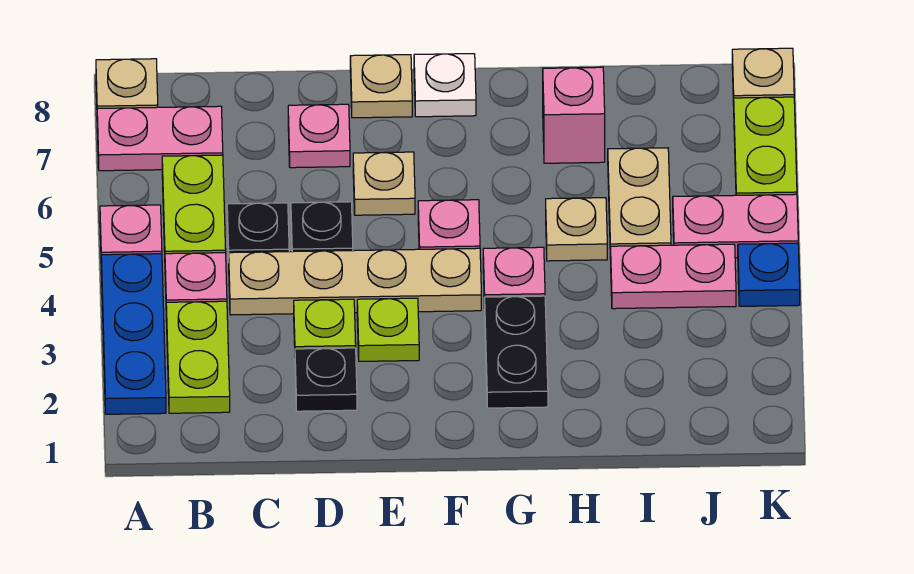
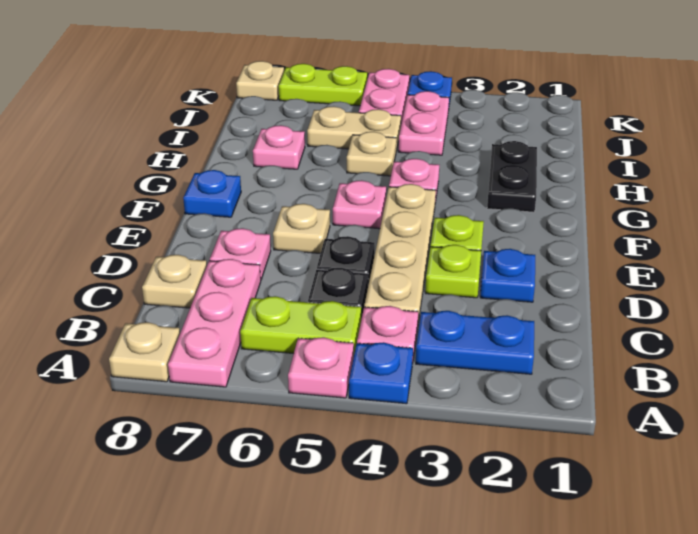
blue 1x3 plate [101,254,166,414] -> blue 1x1 plate [349,342,413,404]
pink 1x2 plate [97,106,223,171] -> pink 1x3 plate [168,259,261,387]
lime 1x2 plate [166,301,230,413] -> blue 1x2 plate [416,311,534,374]
black 1x1 plate [295,348,357,411] -> blue 1x1 plate [480,249,535,302]
tan 1x1 plate [350,55,412,118] -> tan 1x1 plate moved to [142,255,207,308]
white 1x1 plate [414,54,476,117] -> blue 1x1 plate [183,170,241,217]
black 1x2 plate [485,296,548,408] -> black 1x2 plate turned to [487,141,537,212]
pink 1x1 brick [543,67,605,163] -> pink 1x1 plate [253,125,305,169]

